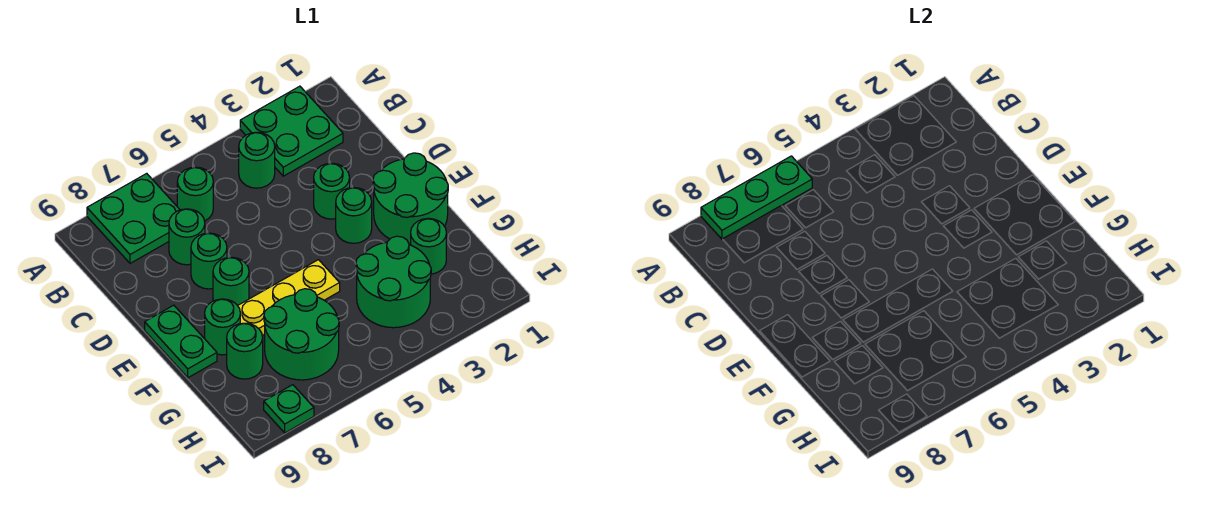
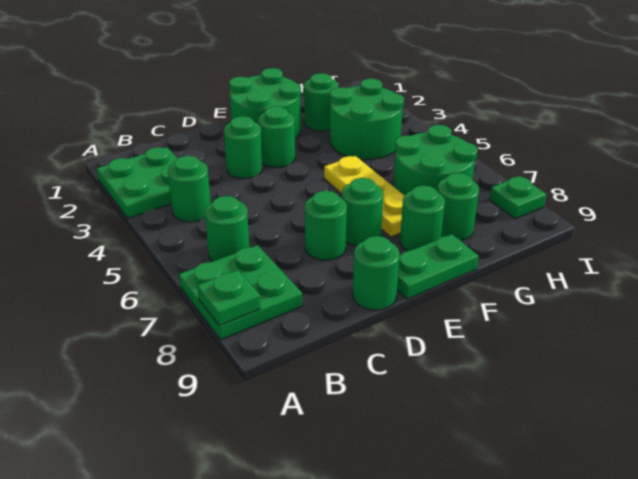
green 1x3 plate [701,156,812,239] -> green 1x1 plate [197,270,261,326]
green 1x1 round brick [169,209,205,265] -> green 1x1 round brick moved to [353,236,400,310]

